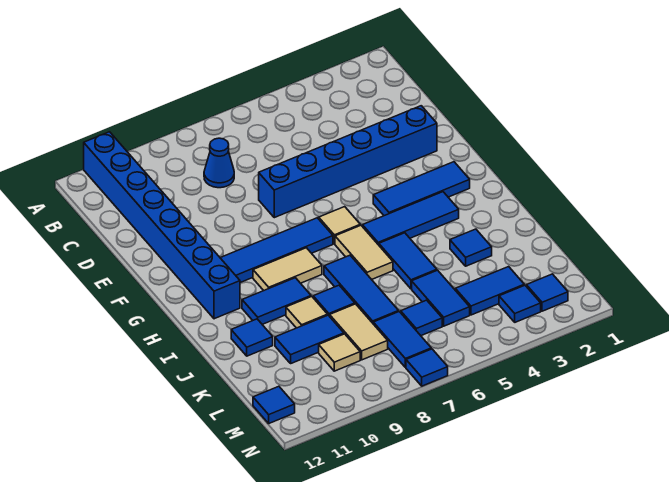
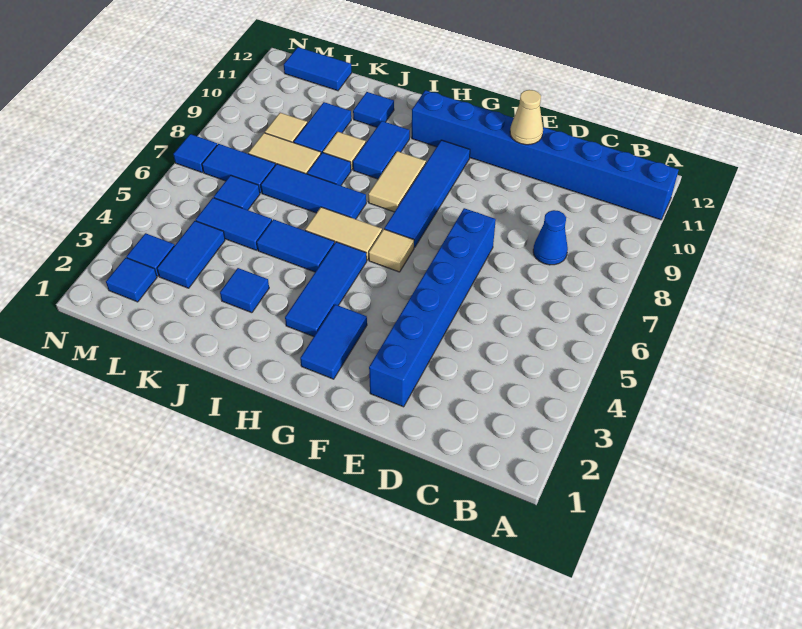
none -> tan 1x1 cone [510,90,543,145]
blue 1x3 tile [373,162,470,216] -> blue 1x2 tile [300,304,367,379]
blue 1x1 tile [253,386,295,423] -> blue 1x2 tile [284,47,352,91]

